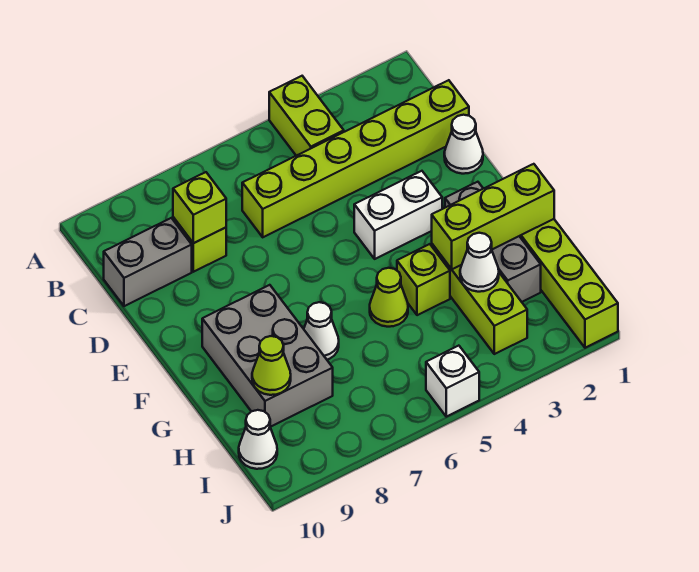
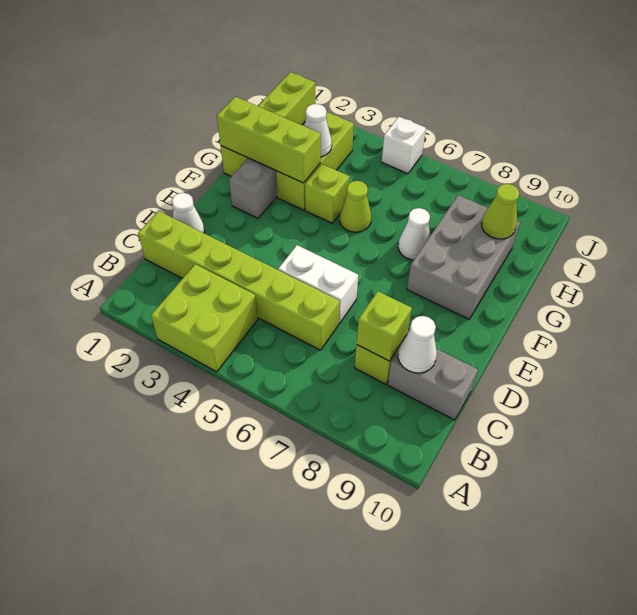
lime 1x2 brick [269,76,344,156] -> lime 2x2 brick [151,264,258,372]
white 1x2 brick [354,171,442,259] -> white 1x2 brick moved to [278,245,358,324]
white 1x1 cone [239,410,277,469] -> white 1x1 cone moved to [398,316,437,373]

